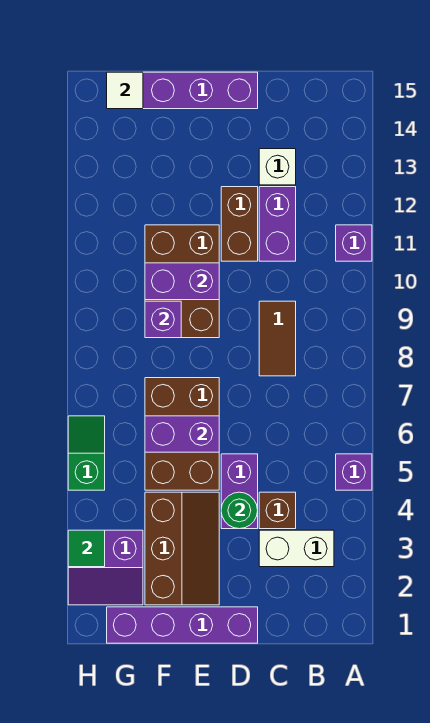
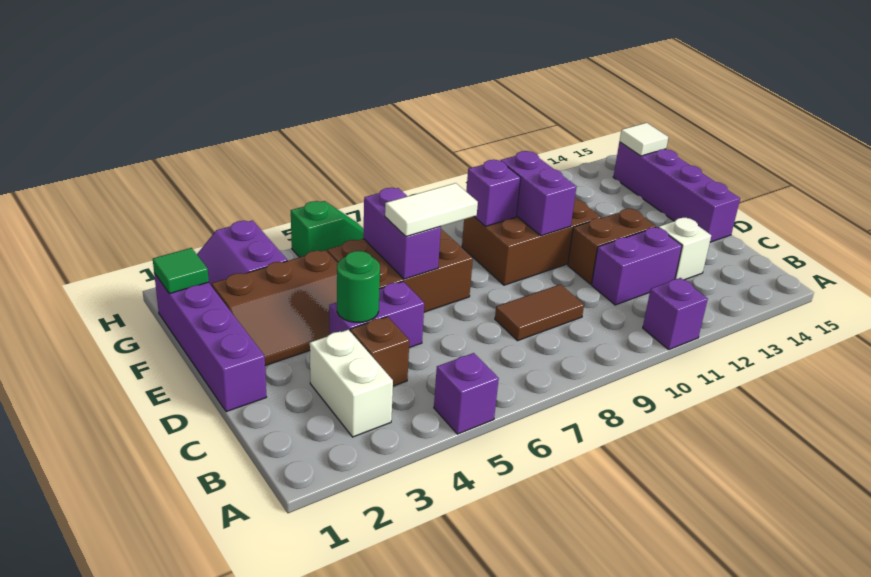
none -> white 1x2 tile [385,183,478,236]
green 1x1 tile [68,530,105,567] -> green 1x1 tile moved to [153,248,209,294]

